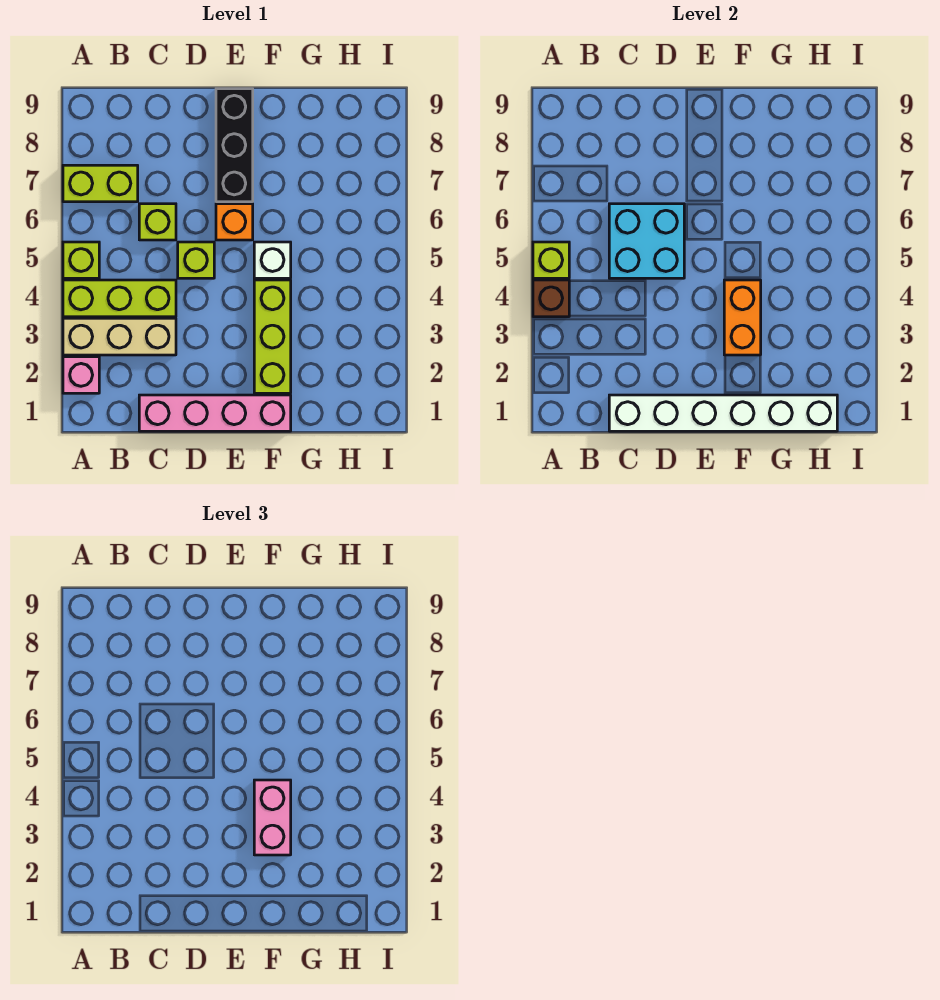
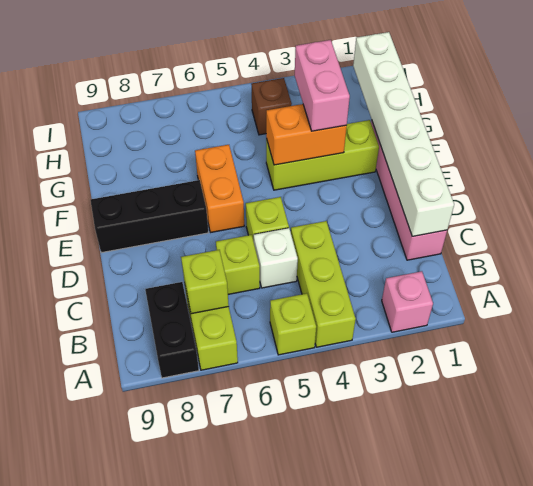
tan 1x3 brick [63,318,176,355] -> none
brown 1x1 brick [533,280,569,317] -> brown 1x1 brick moved to [251,78,292,135]
lime 1x1 brick [533,242,569,278] -> lime 1x1 brick moved to [181,250,229,314]
none -> black 1x2 brick [145,282,199,378]
cyan 2x2 brick [609,204,684,278] -> none
orange 1x1 brick [216,204,253,240] -> orange 1x2 brick [195,145,244,233]
pink 1x2 brick [254,780,291,855] -> pink 1x2 brick turned to [295,40,350,131]
white 1x1 brick [254,242,291,278] -> white 1x1 brick moved to [254,228,298,288]

